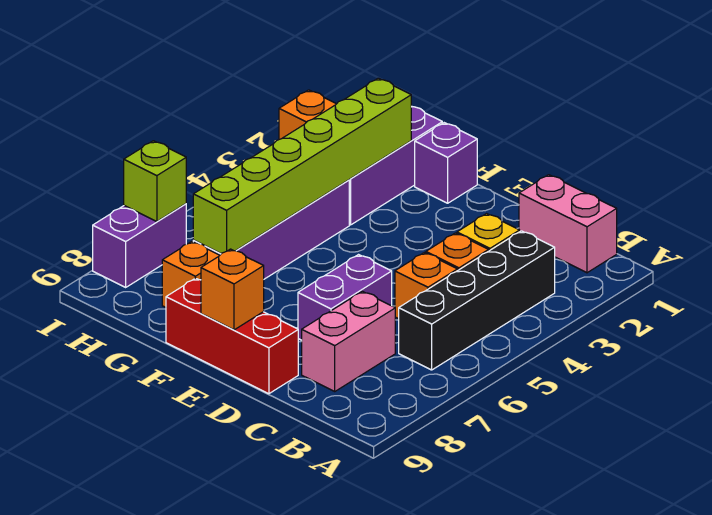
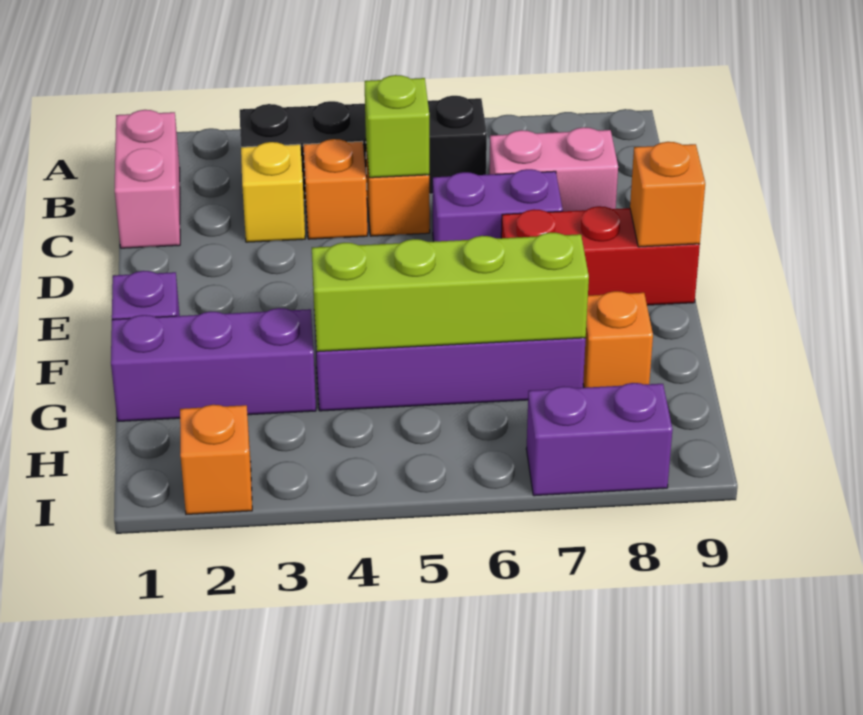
red 1x3 brick [166,278,298,394] -> red 1x3 brick turned to [501,206,700,305]
lime 1x6 brick [193,78,411,254] -> lime 1x4 brick [312,232,589,352]
lime 1x1 brick [124,141,186,222] -> lime 1x1 brick moved to [365,75,429,178]

